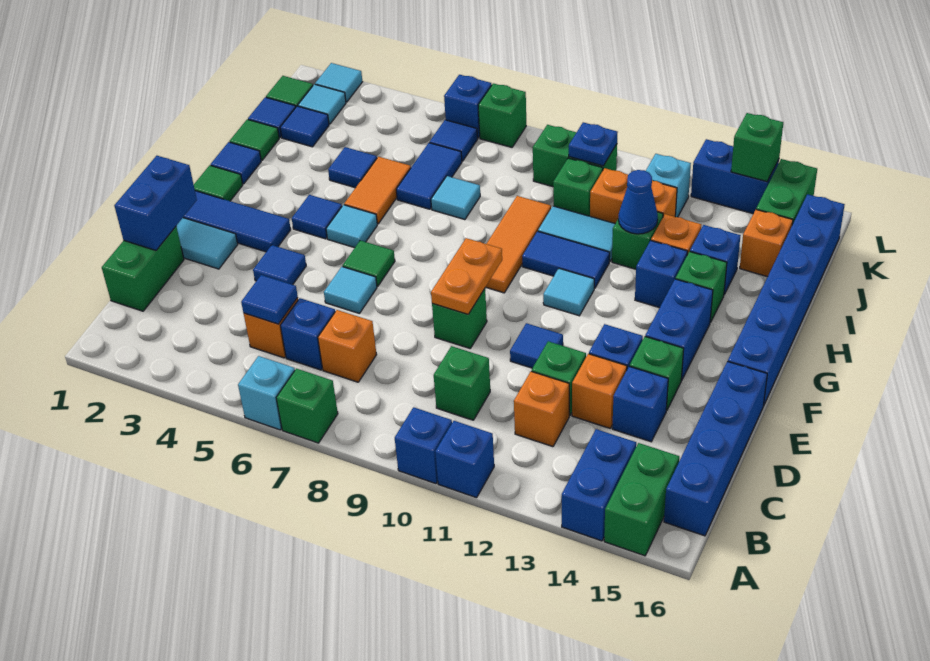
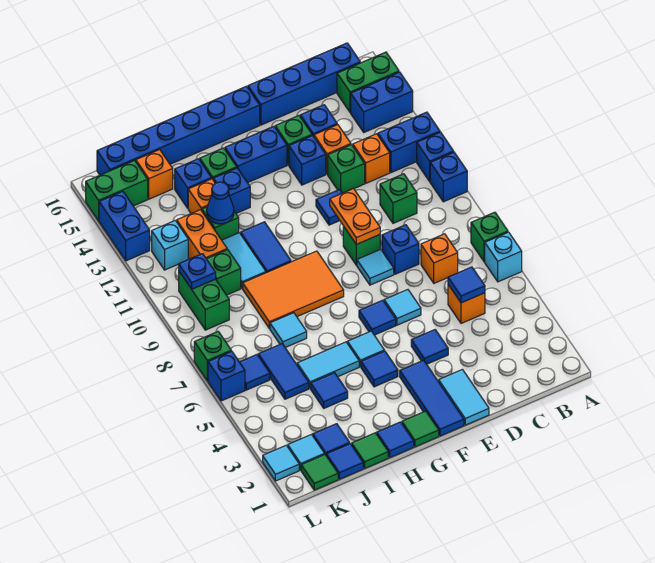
green 1x2 brick [102,227,184,311] -> none
blue 1x1 brick [280,298,335,370] -> blue 1x1 brick moved to [382,225,419,274]
blue 1x2 brick [114,156,197,250] -> blue 1x2 brick moved to [378,112,440,173]
orange 1x2 plate [431,238,502,314] -> orange 1x2 plate turned to [330,189,380,244]
green 1x1 tile [343,240,395,286] -> blue 1x1 tile [359,300,396,335]
orange 1x3 tile [486,196,551,293] -> orange 2x3 tile [243,251,344,328]
cyan 1x1 tile [543,268,594,316] -> cyan 1x1 tile moved to [357,249,394,285]
orange 1x2 tile [344,157,411,224] -> cyan 1x2 tile [297,342,359,389]
blue 1x2 tile [396,143,462,209] -> blue 1x2 tile turned to [258,344,309,399]
green 1x1 brick [731,113,783,182] -> none

